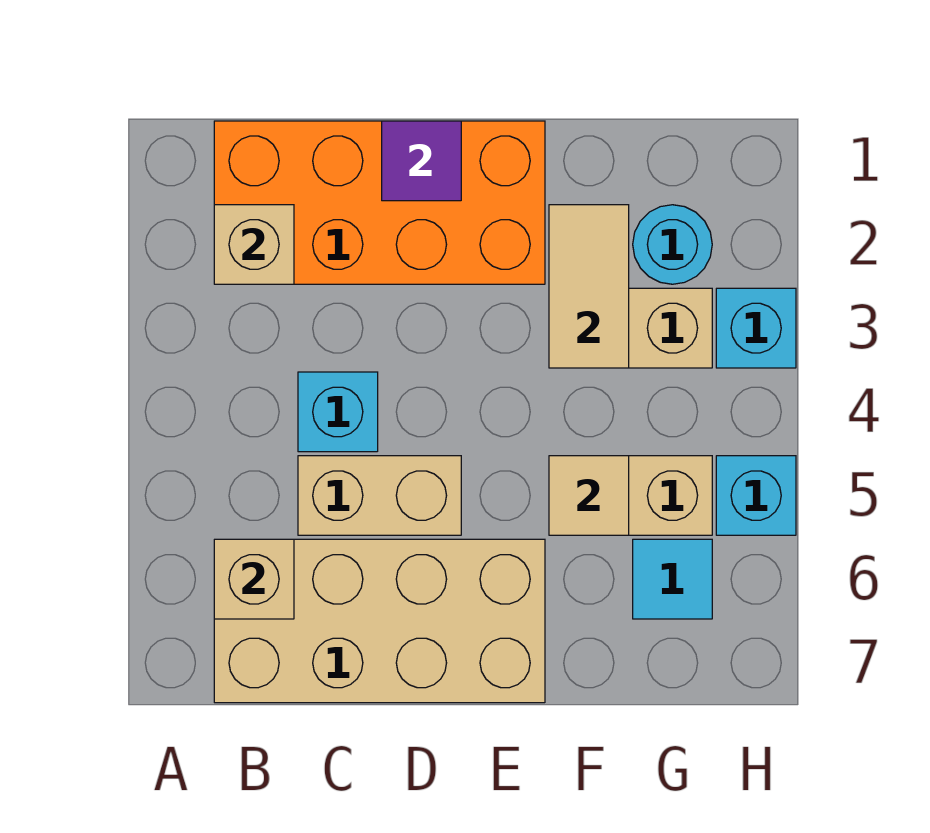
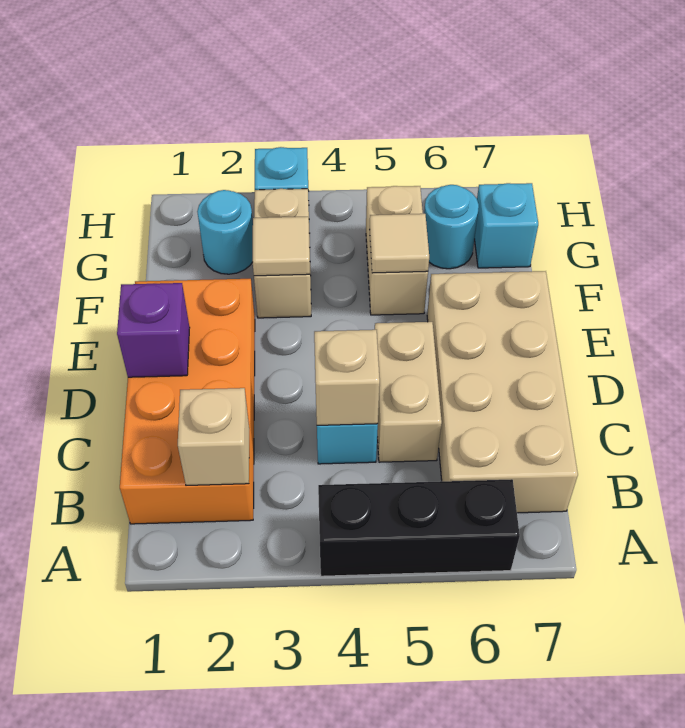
none -> black 1x3 brick [318,479,520,576]
tan 1x1 brick [214,539,294,619] -> tan 1x1 brick moved to [314,330,380,425]
purple 1x1 tile [382,121,461,201] -> purple 1x1 brick [117,283,190,377]
tan 1x2 tile [549,205,629,368] -> tan 1x1 tile [253,217,310,276]
cyan 1x1 tile [633,539,712,619] -> cyan 1x1 round brick [424,185,479,269]
cyan 1x1 brick [716,456,796,535] -> cyan 1x1 brick moved to [475,183,538,268]

